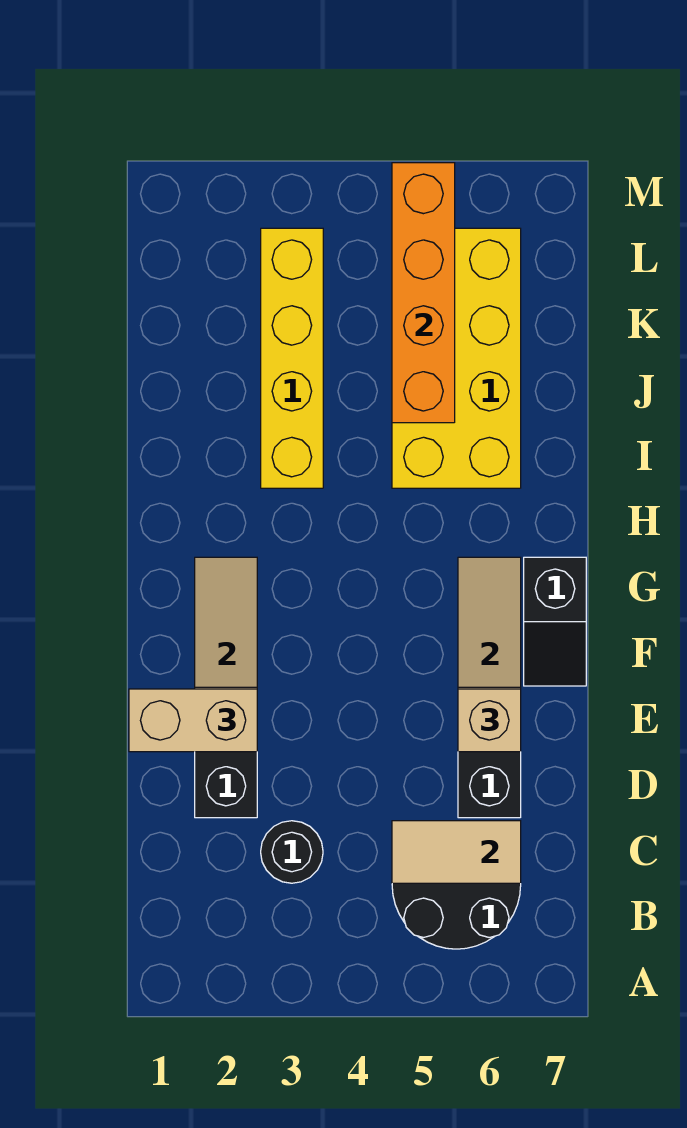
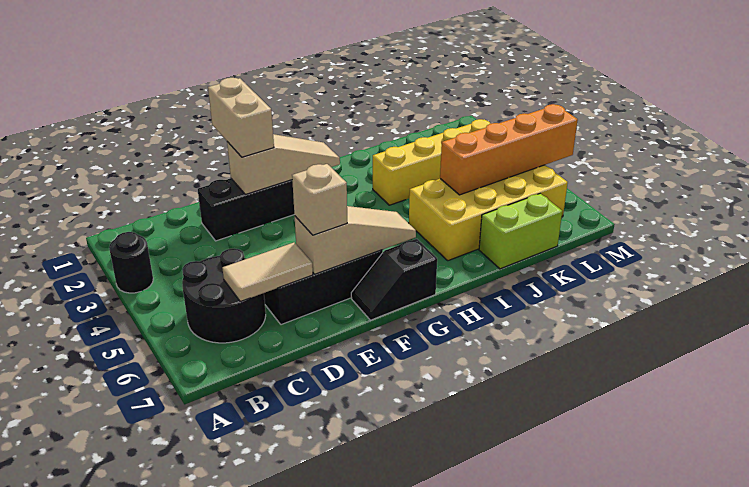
black 1x1 round brick [261,821,323,883] -> black 1x1 round brick moved to [109,232,153,293]
tan 1x2 tile [392,821,521,883] -> tan 1x2 tile turned to [222,243,313,302]
none -> lime 1x2 brick [479,194,562,269]

